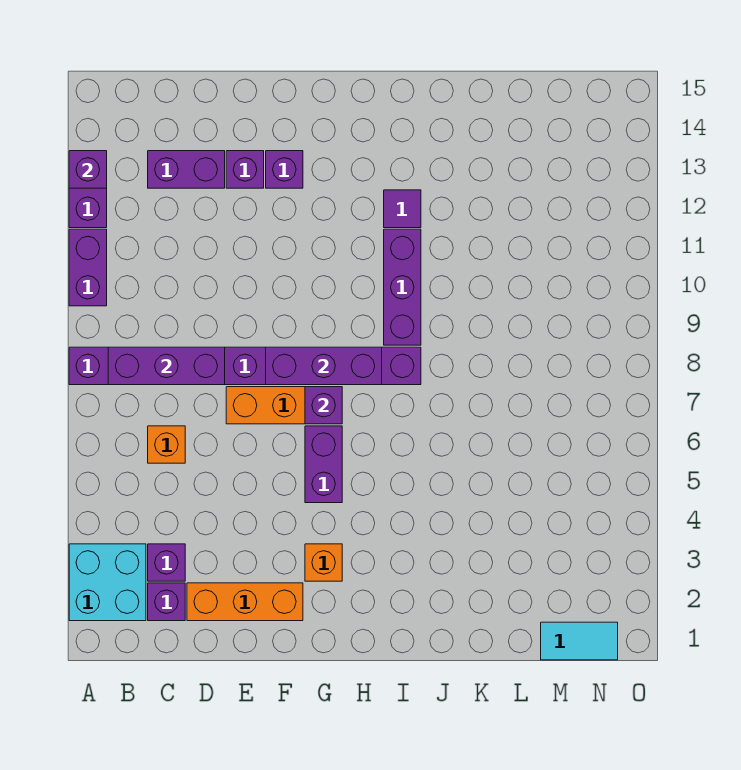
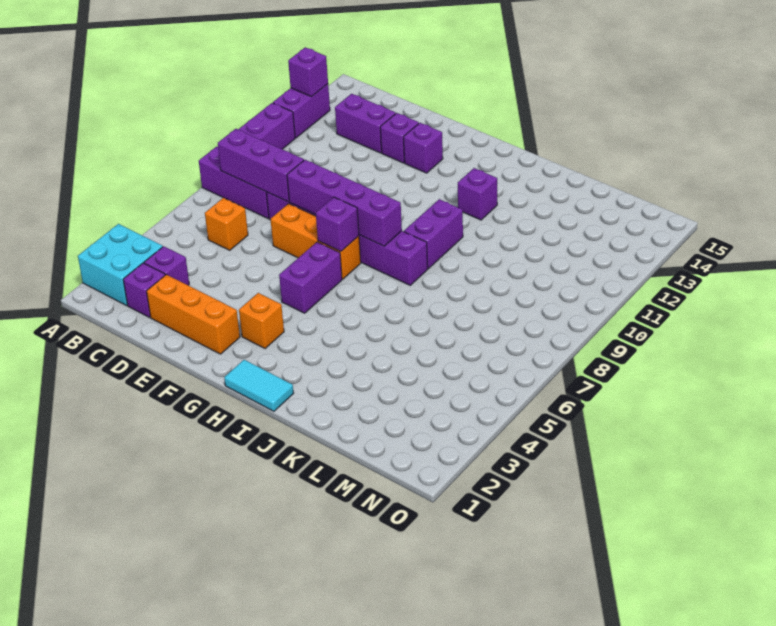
purple 1x3 brick [266,347,382,385] -> purple 1x4 brick [287,160,402,246]
purple 1x3 brick [384,229,421,345] -> purple 1x2 brick [404,199,463,269]
purple 1x1 tile [384,190,421,228] -> purple 1x1 brick [458,168,497,220]
cyan 1x2 tile [541,622,618,660] -> cyan 1x2 tile moved to [224,360,294,411]

